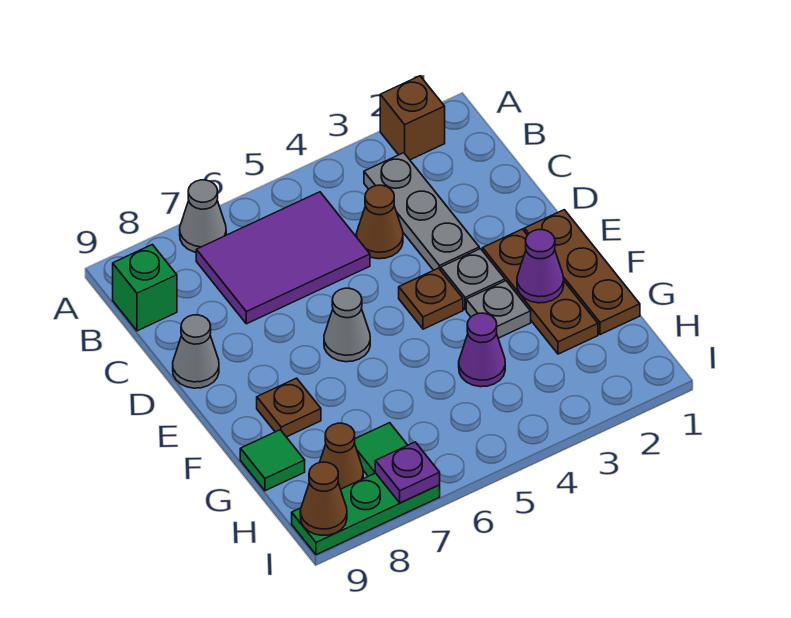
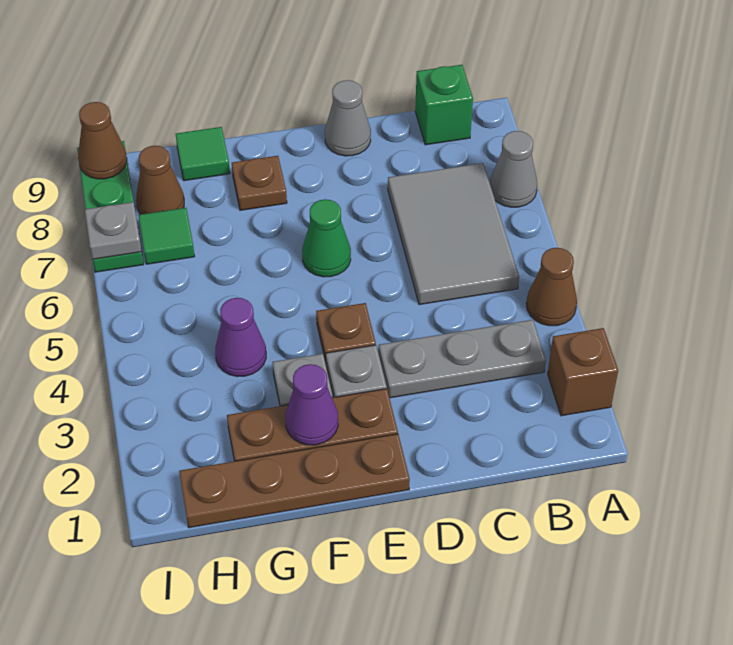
purple 2x3 tile [196,192,370,324] -> grey 2x3 tile [388,163,519,305]
brown 1x1 cone [356,185,403,259] -> brown 1x1 cone moved to [526,248,577,326]
brown 1x3 plate [524,210,640,335] -> brown 1x4 plate [179,434,410,528]
grey 1x1 cone [324,288,370,362] -> green 1x1 cone [302,199,351,277]
purple 1x1 plate [375,442,440,503] -> grey 1x1 plate [85,202,142,259]

